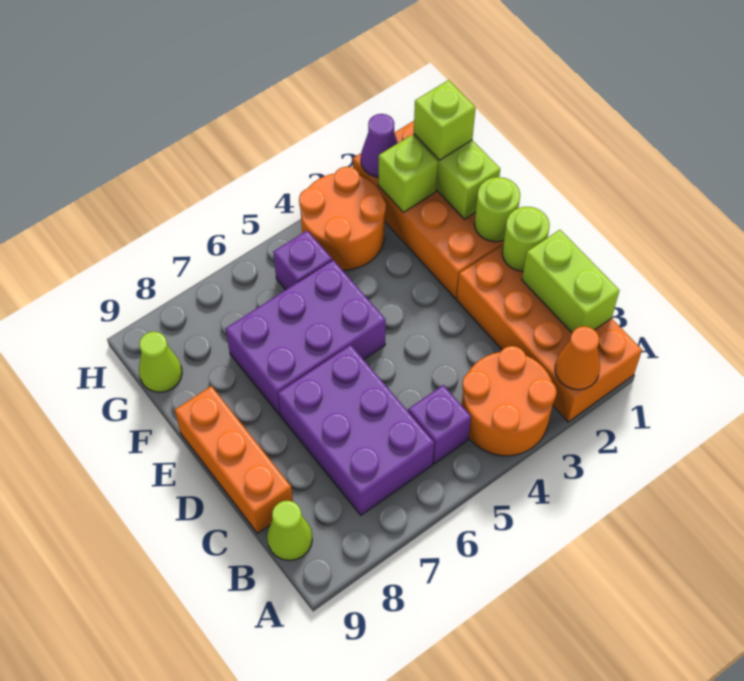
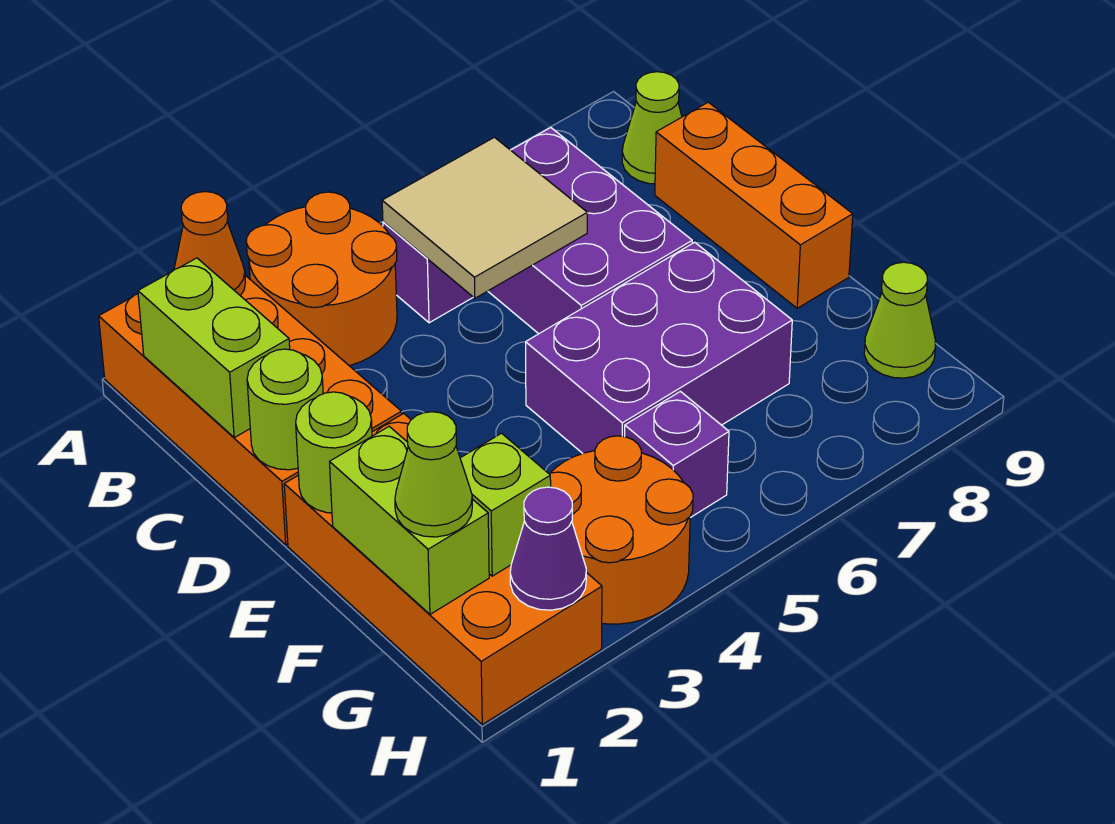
none -> tan 2x2 tile [382,137,587,298]
lime 1x1 brick [414,80,476,160] -> lime 1x1 cone [395,412,472,537]

